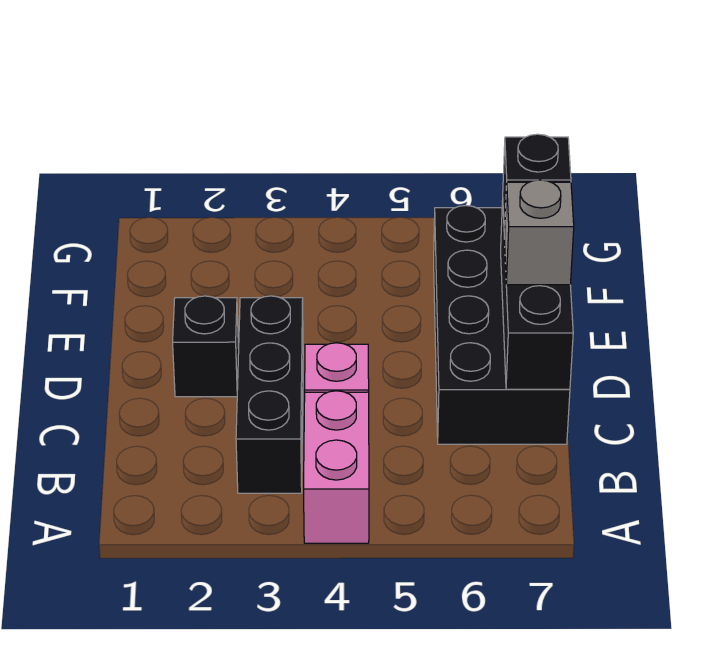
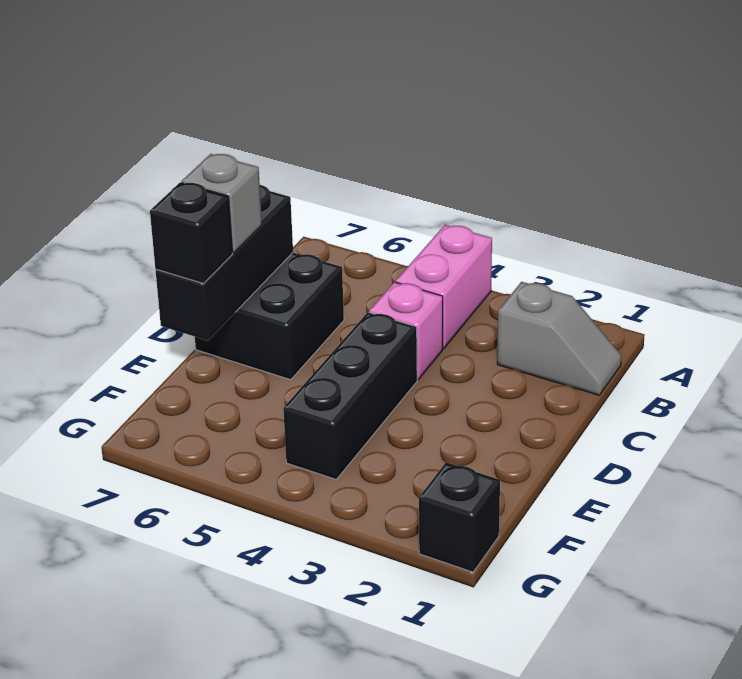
none -> grey 1x2 slope [497,282,622,395]
black 1x3 brick [236,296,303,493] -> black 1x3 brick moved to [283,312,417,479]
black 2x4 brick [434,206,570,444] -> black 2x2 brick [195,253,344,380]
black 1x1 brick [173,296,239,397] -> black 1x1 brick moved to [419,462,500,572]

